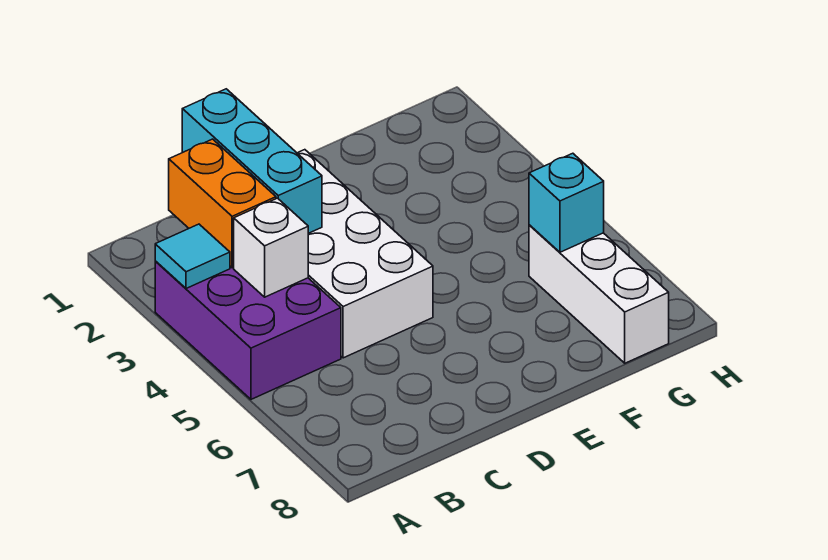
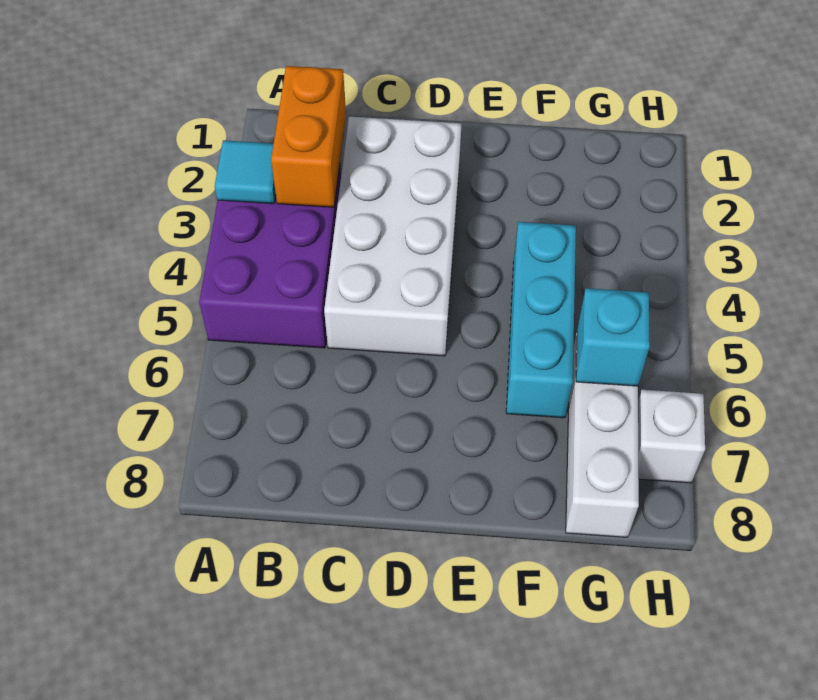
white 1x1 brick [234,198,308,297] -> white 1x1 brick moved to [638,390,705,483]
cyan 1x3 brick [182,89,322,233] -> cyan 1x3 brick moved to [506,222,576,418]

